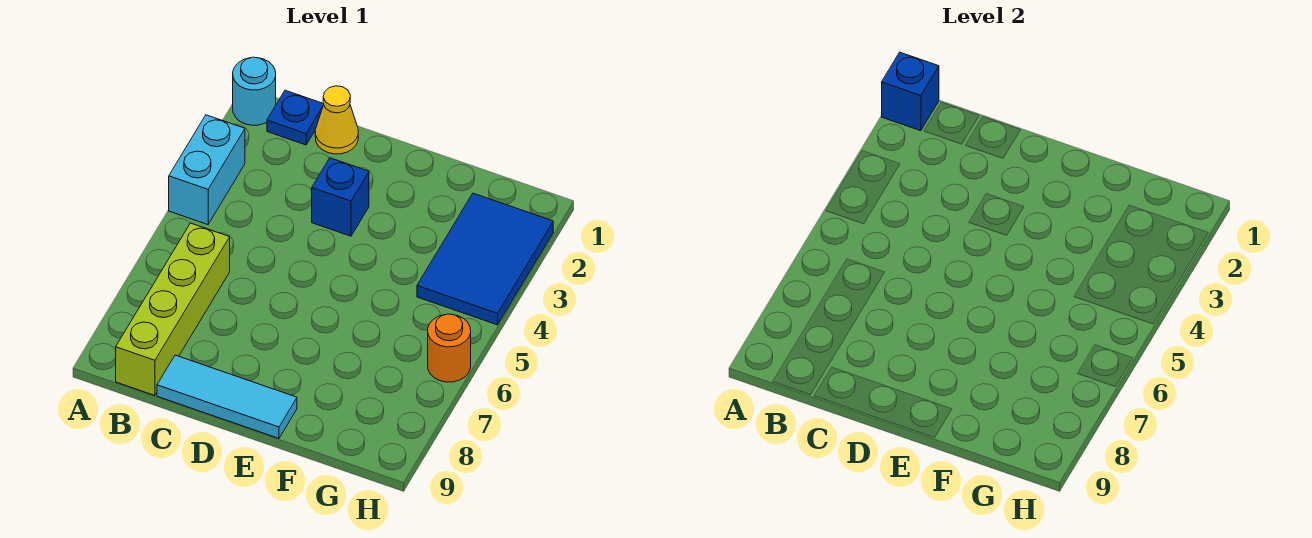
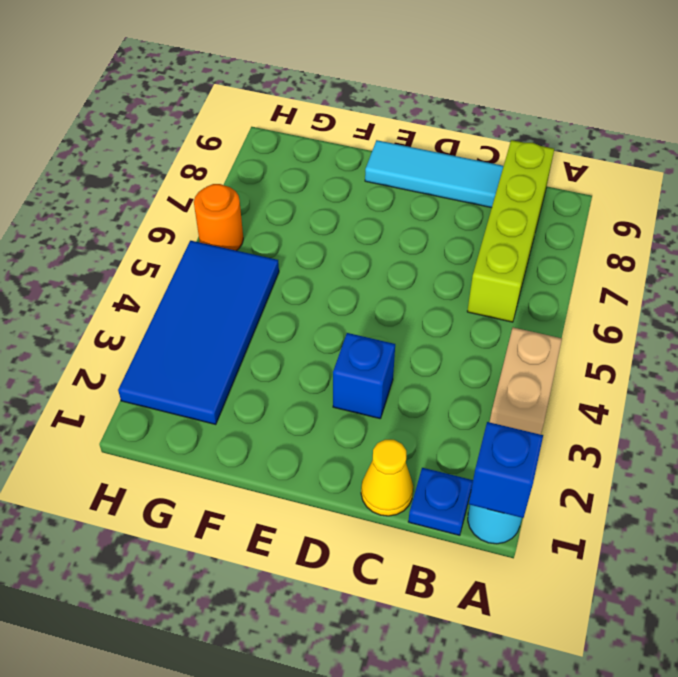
cyan 1x2 brick [169,115,245,225] -> tan 1x2 brick [490,327,562,435]
blue 2x3 tile [417,193,553,325] -> blue 2x4 tile [118,241,279,425]

